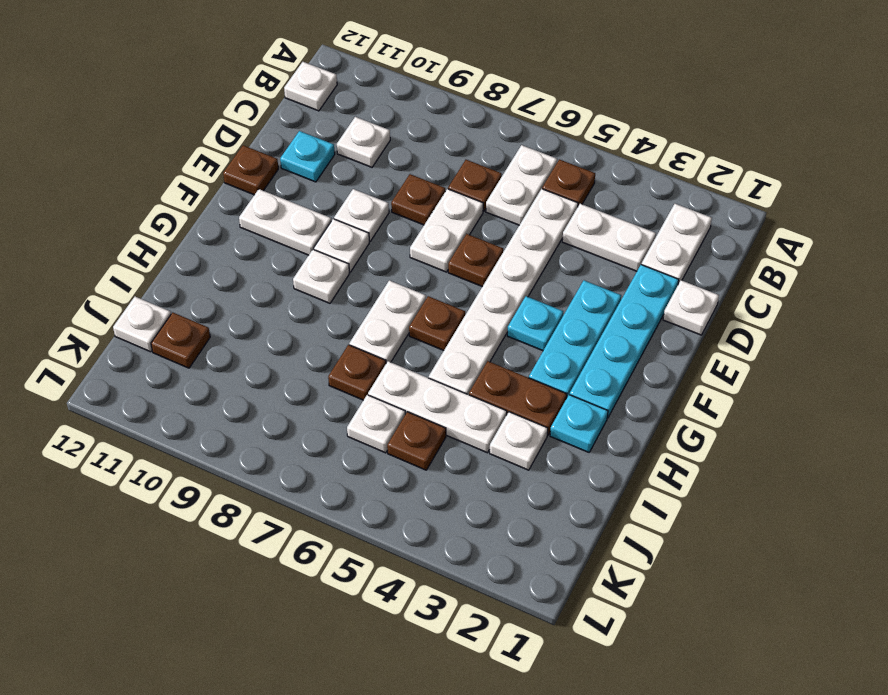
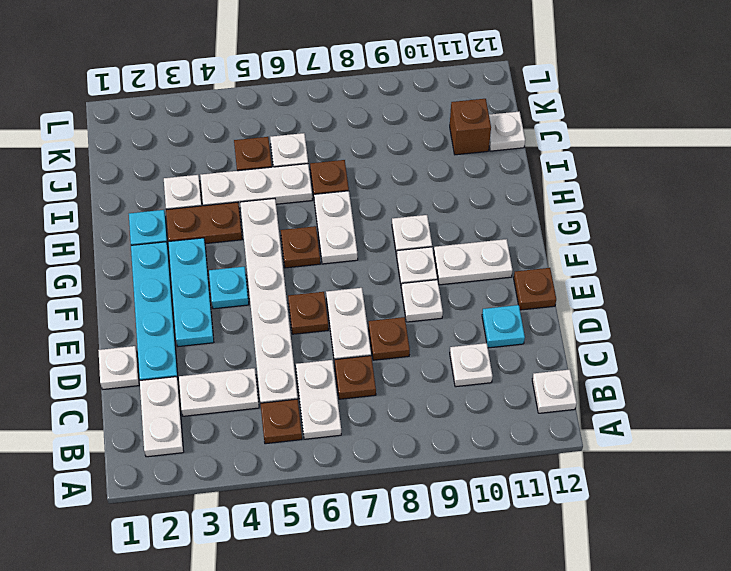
brown 1x1 plate [151,312,210,368] -> brown 1x1 brick [450,99,491,155]

